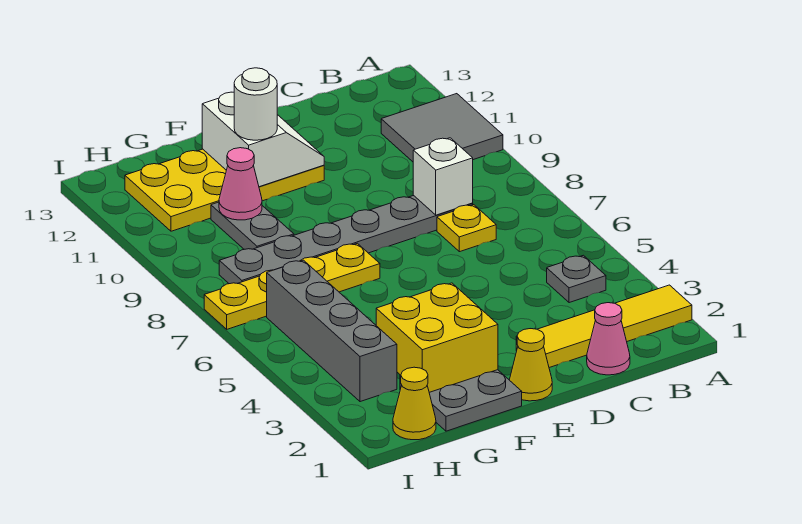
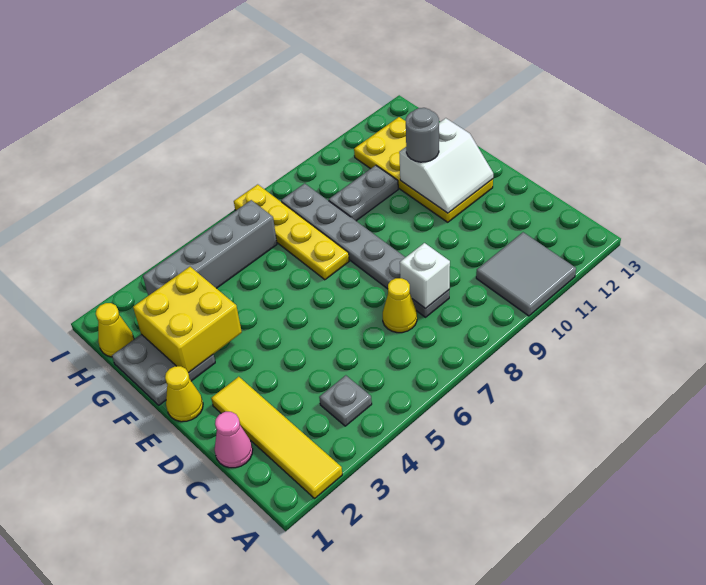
yellow 1x1 plate [437,205,496,252] -> yellow 1x1 cone [383,278,417,333]
white 1x1 round brick [234,68,277,140] -> grey 1x1 round brick [406,108,439,162]
pink 1x1 cone [219,148,262,220] -> none

